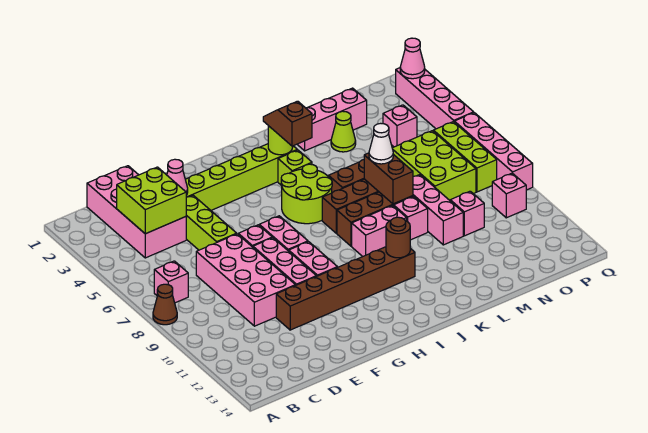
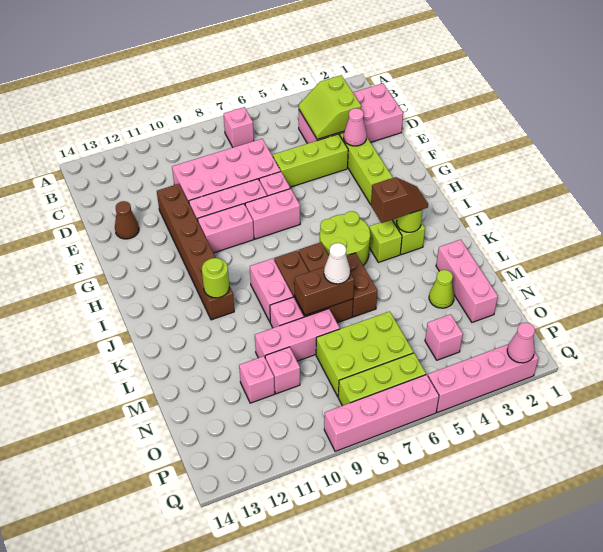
brown 1x1 cone [153,284,177,325] -> brown 1x1 cone moved to [115,201,139,239]
lime 2x2 brick [117,167,186,234] -> lime 2x2 slope [299,75,361,139]
brown 1x1 round brick [386,217,410,258] -> lime 1x1 round brick [202,258,229,298]
pink 1x1 brick [492,173,526,218] -> pink 1x1 brick moved to [239,356,275,403]

